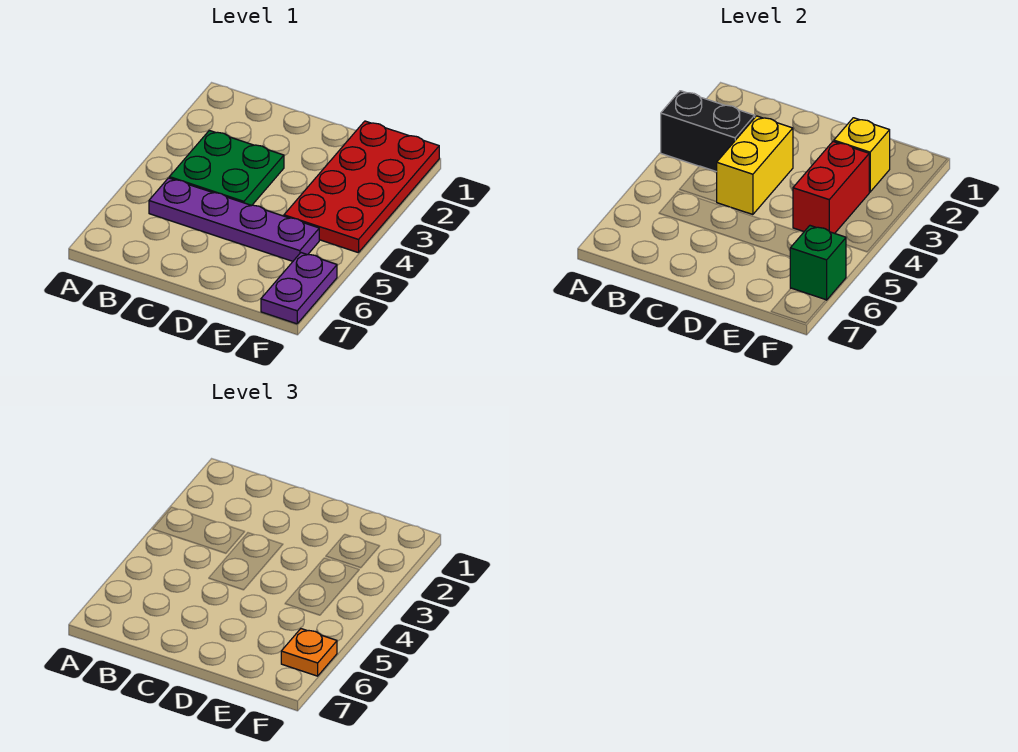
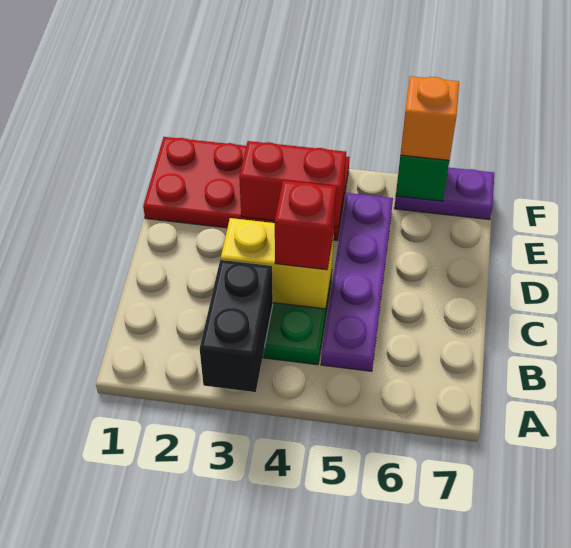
none -> red 1x1 brick [275,181,336,270]
yellow 1x1 brick [834,118,890,192] -> none
orange 1x1 plate [281,629,337,676] -> orange 1x1 brick [400,76,459,160]

